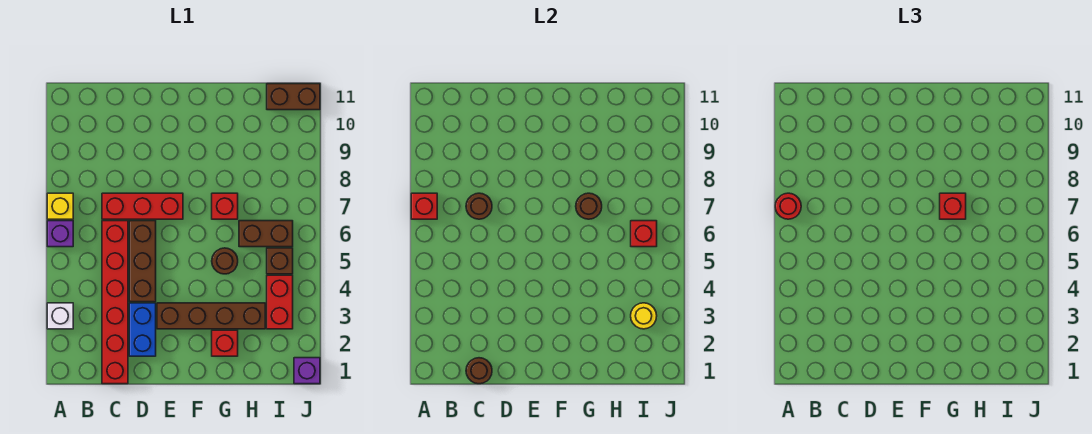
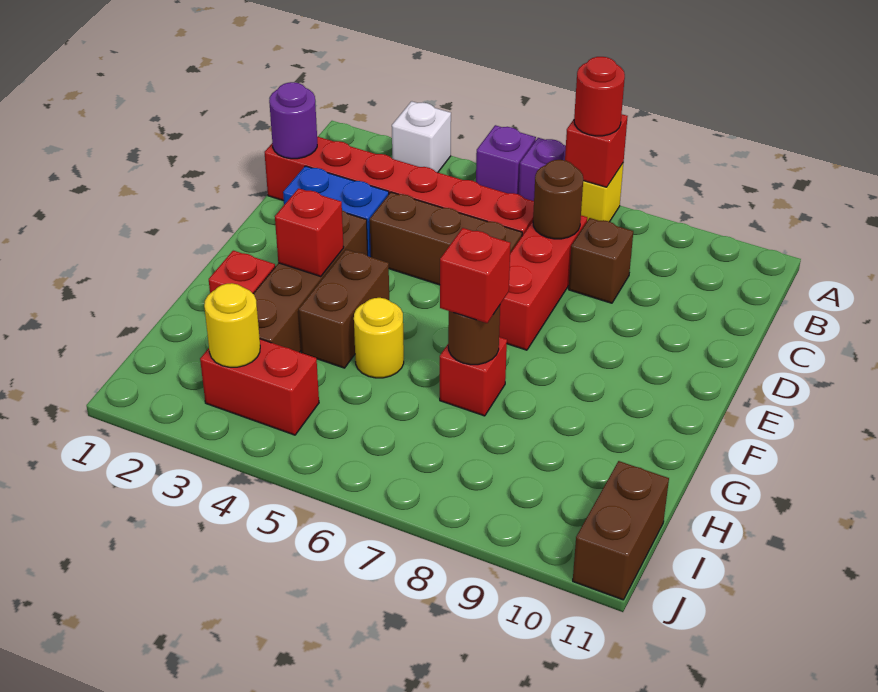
brown 1x1 round brick [466,358,492,384] -> purple 1x1 round brick [269,82,317,159]
brown 1x1 round brick [212,248,238,274] -> yellow 1x1 round brick [354,298,404,378]
brown 1x2 brick [239,221,293,247] -> brown 1x2 brick moved to [299,249,389,368]
brown 1x1 brick [267,248,293,274] -> brown 1x1 brick moved to [569,218,633,303]
red 1x1 brick [631,221,657,247] -> red 1x1 brick moved to [275,188,344,277]
purple 1x1 brick [294,358,320,384] -> purple 1x1 brick moved to [476,125,536,194]

